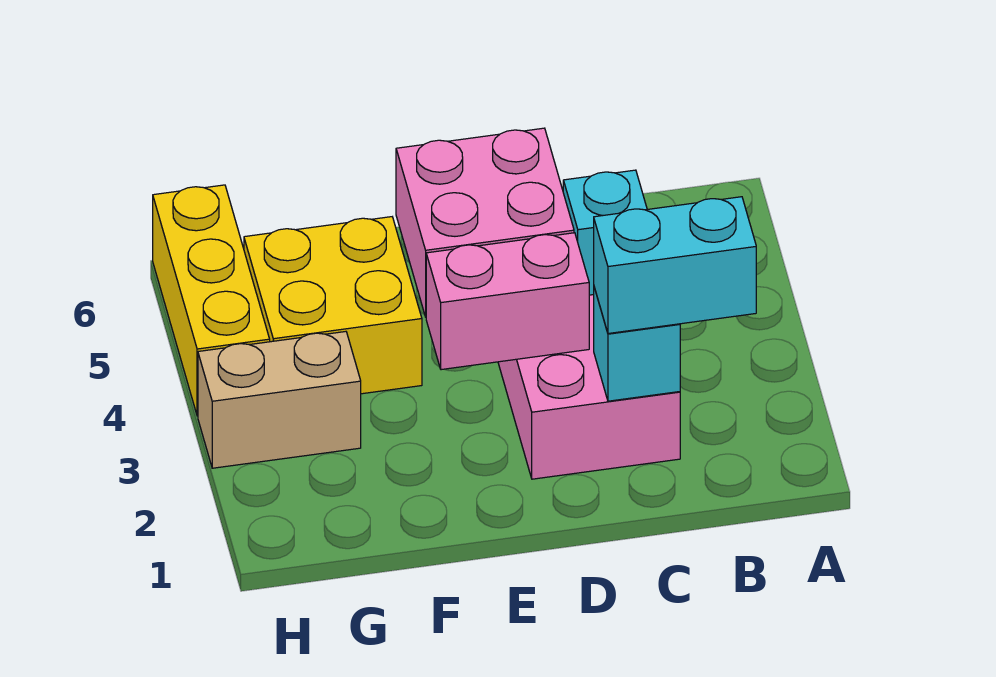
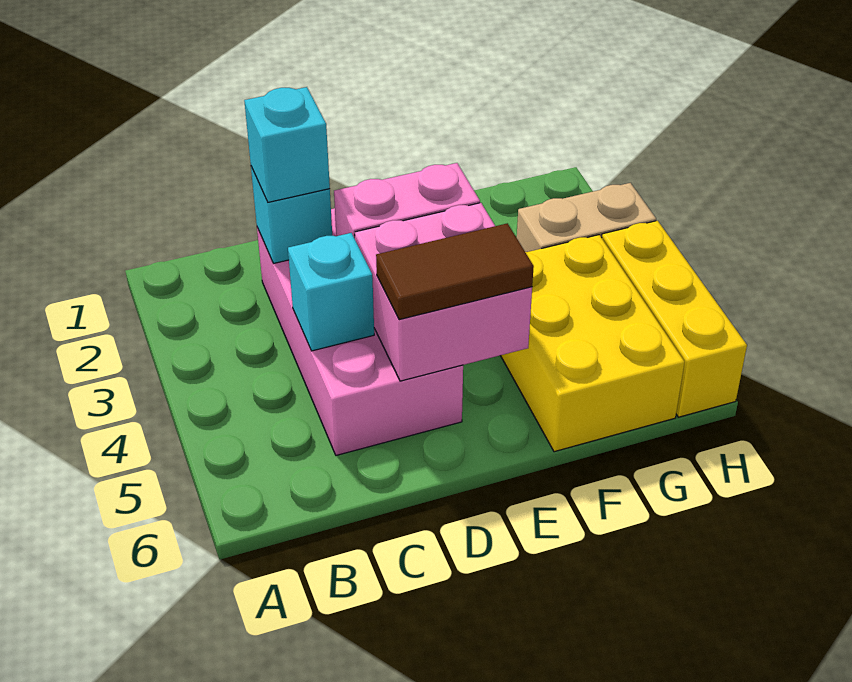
cyan 1x2 brick [594,197,756,334] -> cyan 1x1 brick [244,87,330,202]
none -> brown 1x2 tile [376,223,534,320]
yellow 2x2 brick [244,217,422,394] -> yellow 2x3 brick [500,235,685,452]

